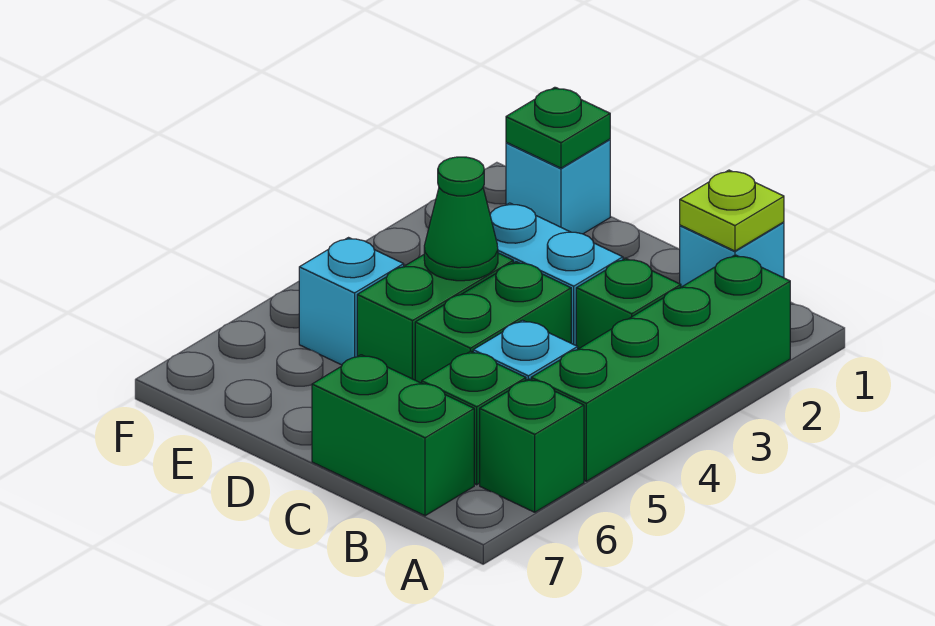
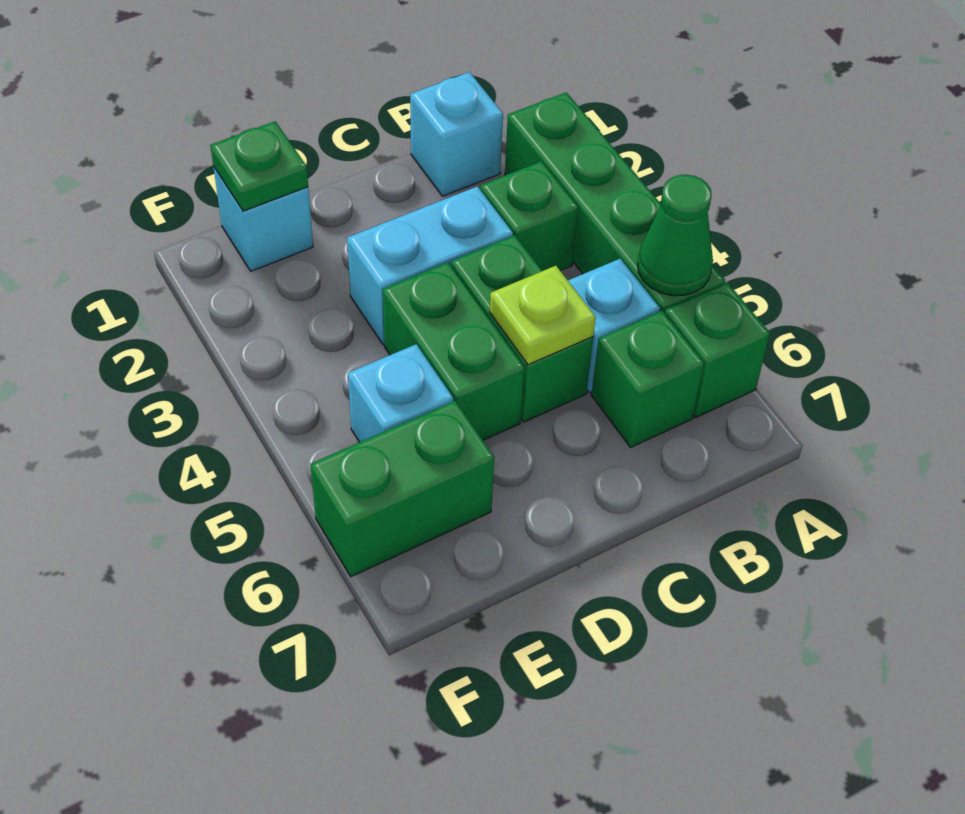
lime 1x1 plate [680,170,784,251] -> lime 1x1 plate moved to [490,266,596,365]
green 1x2 brick [312,355,474,516] -> green 1x2 brick moved to [310,401,494,577]
green 1x1 cone [424,157,498,281] -> green 1x1 cone moved to [638,175,713,296]

